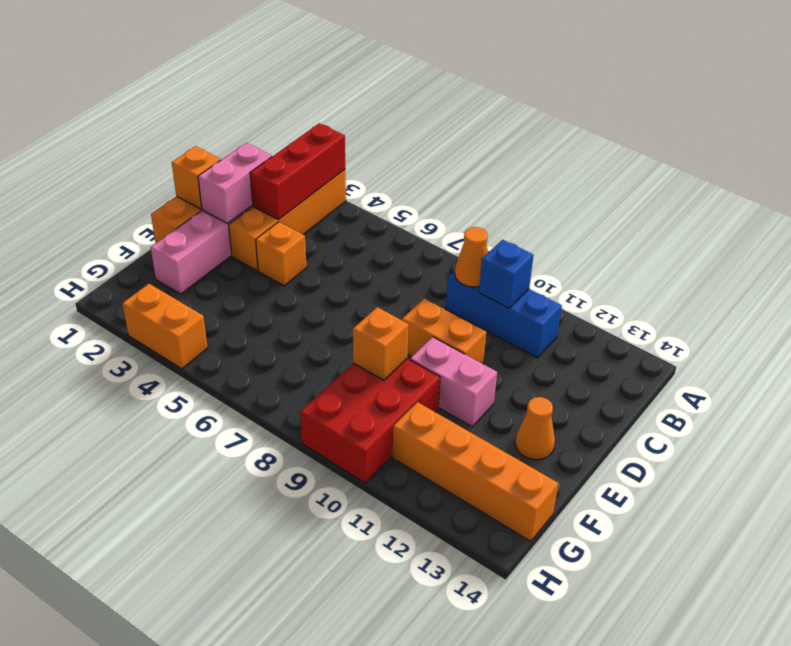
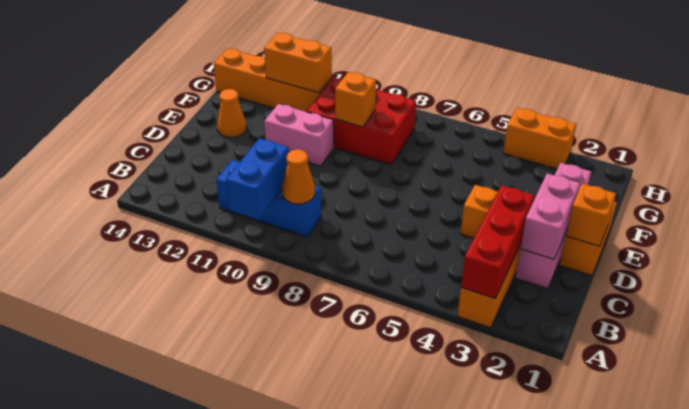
blue 1x1 brick [479,240,534,308] -> blue 1x2 brick [226,138,289,220]
orange 1x2 brick [402,299,486,364] -> orange 1x2 brick moved to [264,33,332,93]
red 2x3 brick [300,359,440,483] -> red 2x3 brick turned to [307,78,416,165]

